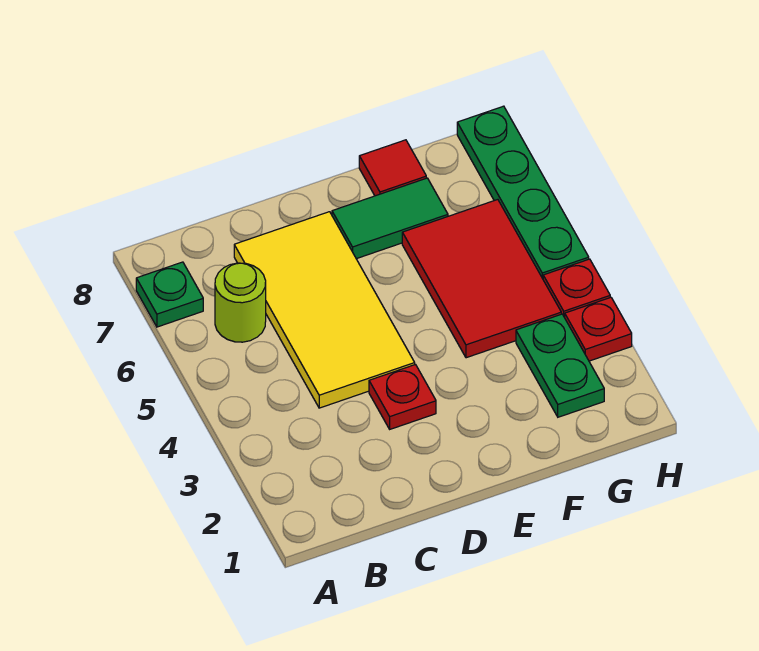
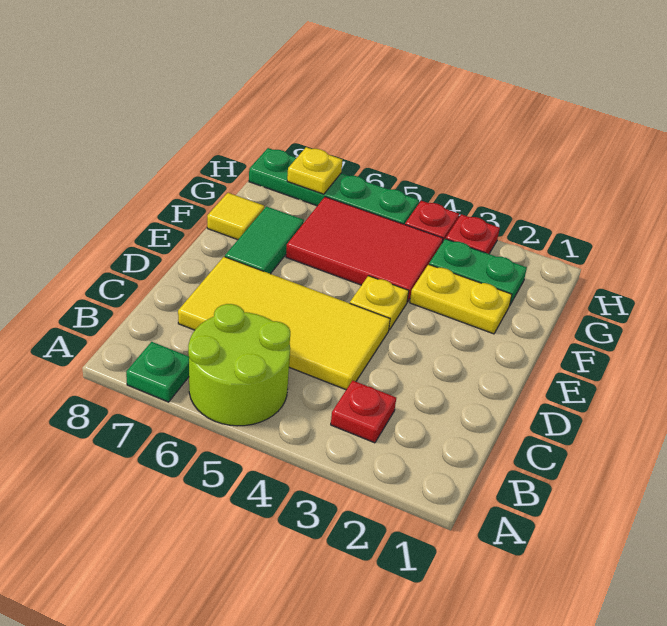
lime 1x1 round brick [215,263,266,342] -> lime 2x2 round brick [188,304,290,426]
red 1x1 plate [369,365,436,429] -> red 1x1 plate moved to [331,380,396,443]
none -> yellow 1x1 plate [350,276,409,330]
none -> yellow 1x2 plate [410,264,512,334]
red 1x1 tile [359,140,426,196] -> yellow 1x1 tile [207,193,265,240]
none -> yellow 1x1 plate [287,147,342,194]

